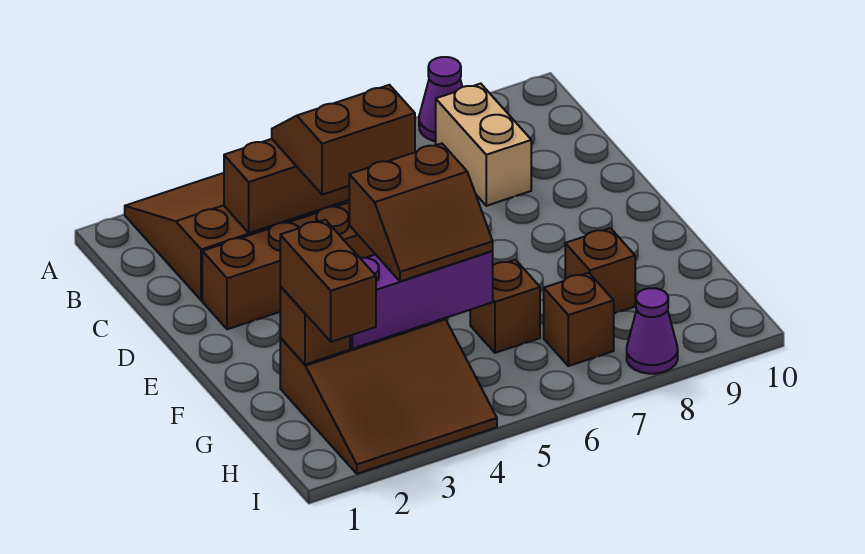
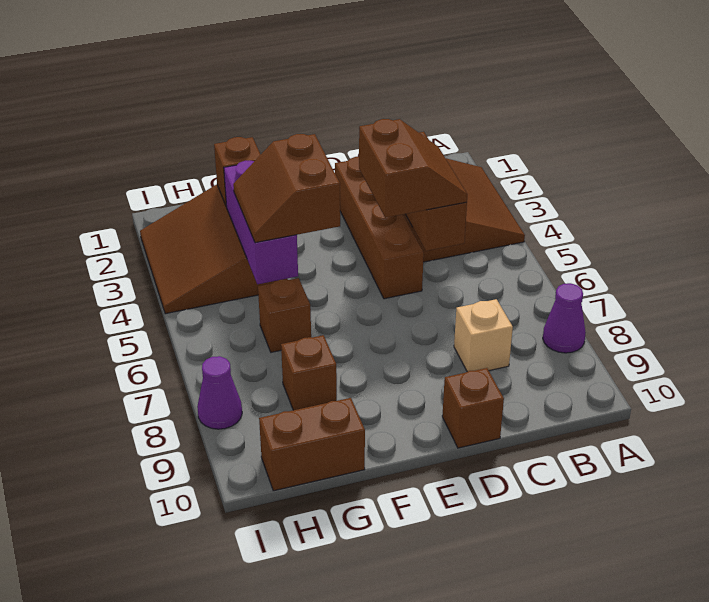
tan 1x2 brick [436,84,531,206] -> tan 1x1 brick [454,299,513,372]
brown 1x2 brick [280,220,376,342] -> brown 1x2 brick moved to [259,398,365,491]
brown 1x1 brick [544,273,614,366] -> brown 1x1 brick moved to [442,368,504,448]

